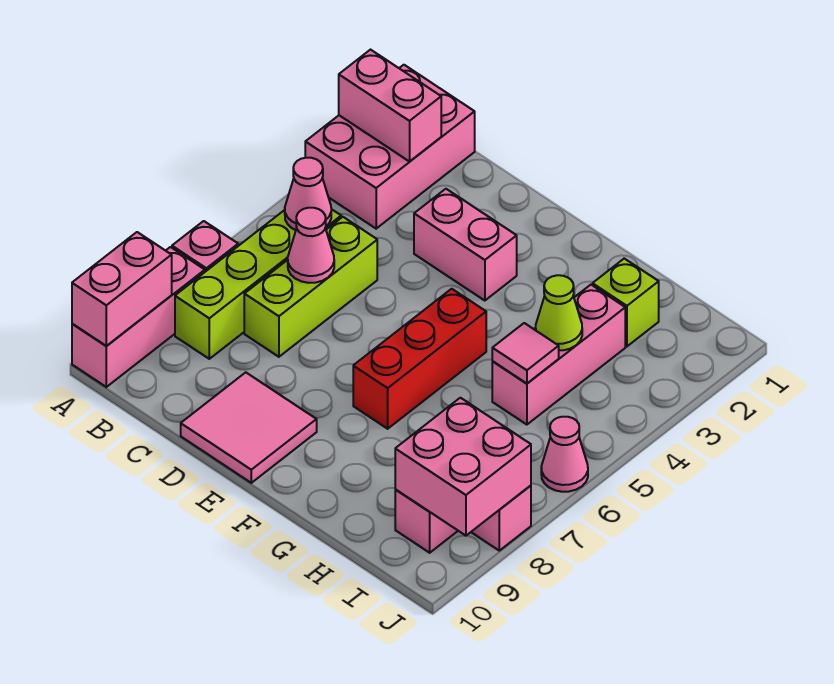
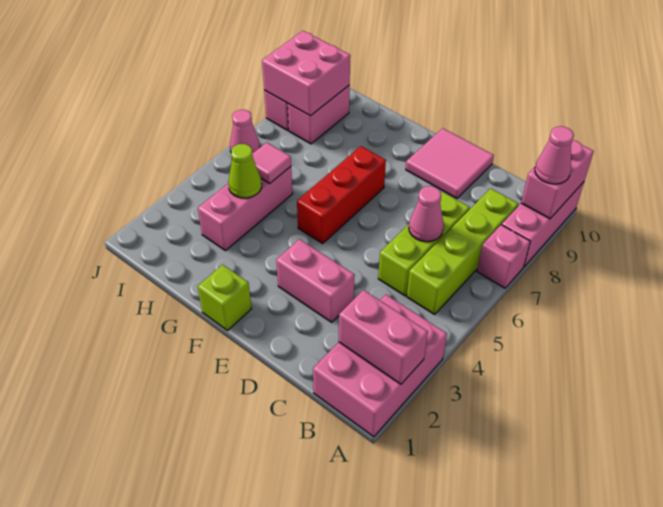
pink 1x1 cone [285,158,331,230] -> pink 1x1 cone moved to [535,126,574,184]
lime 1x1 brick [593,259,659,346] -> lime 1x1 brick moved to [198,265,252,331]

